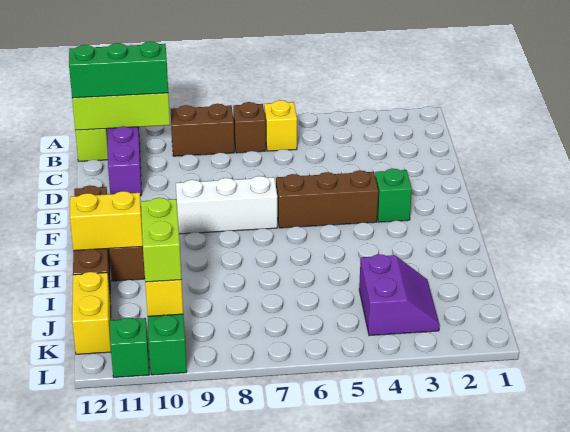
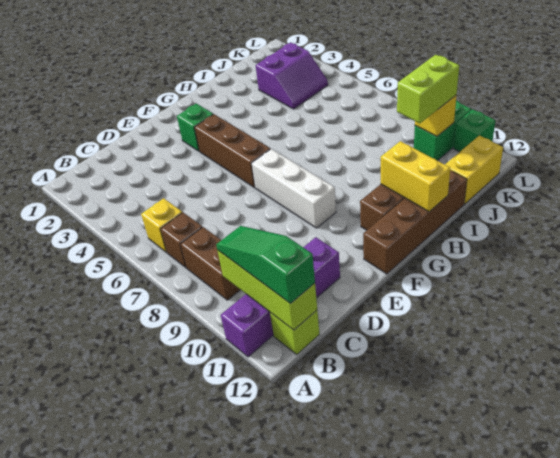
green 1x3 brick [69,42,168,98] -> green 1x3 slope [216,226,315,304]
purple 2x2 slope [359,254,440,336] -> purple 2x2 slope turned to [256,43,328,109]

